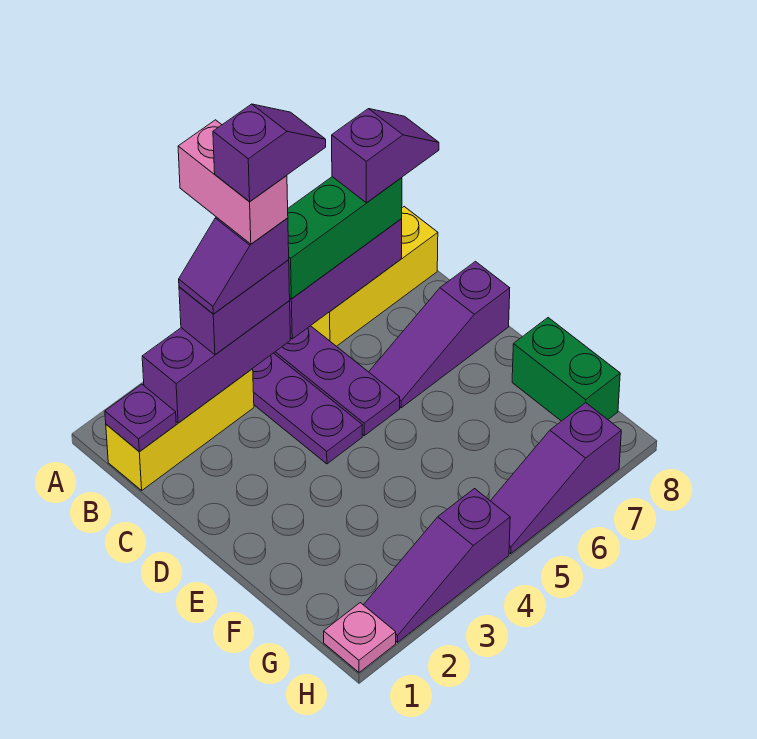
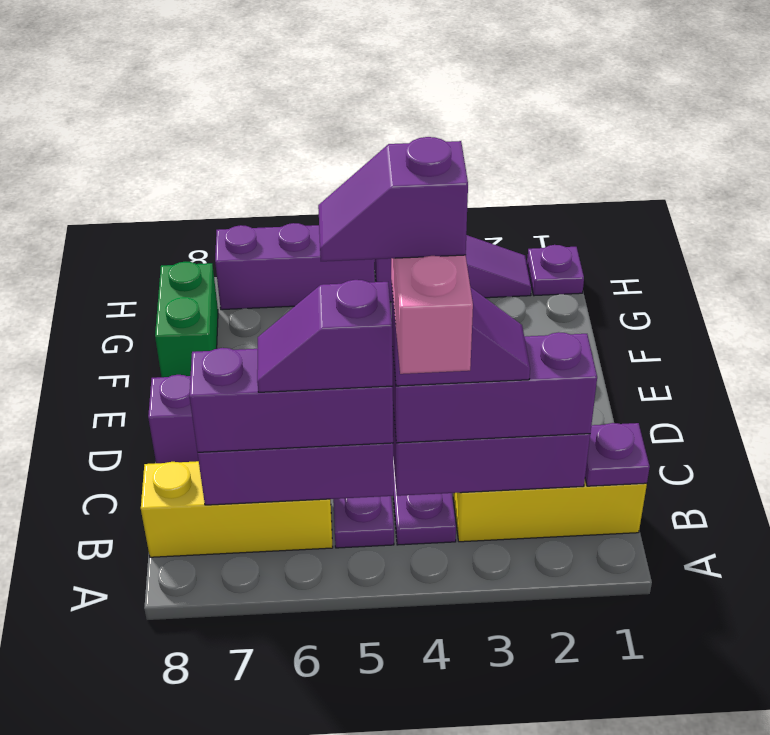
purple 1x2 brick [179,260,290,355] -> purple 1x3 brick [392,332,597,443]
green 1x3 brick [288,177,402,299] -> purple 1x3 brick [189,348,393,452]
purple 1x2 slope [332,109,439,203] -> purple 1x2 slope moved to [257,280,393,392]
pink 1x1 plate [324,603,396,672] -> purple 1x1 plate [527,245,584,296]
purple 1x3 slope [491,403,621,554] -> purple 1x3 brick [215,223,375,310]

